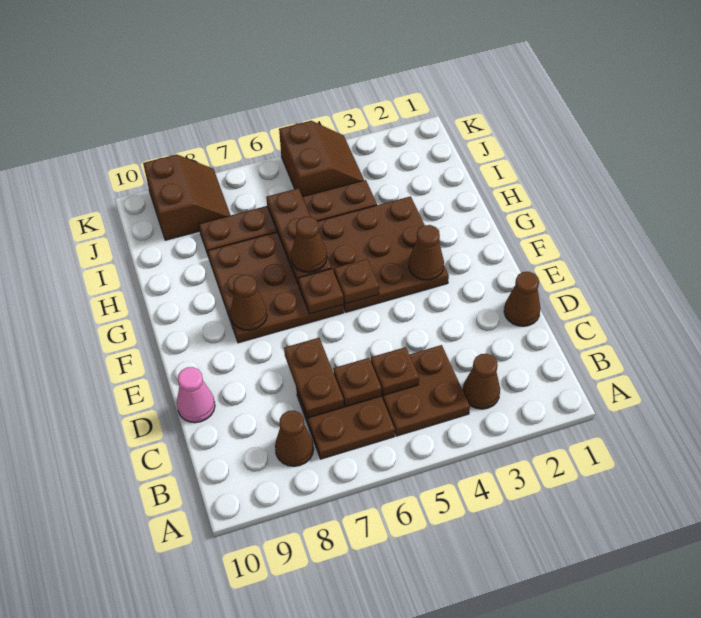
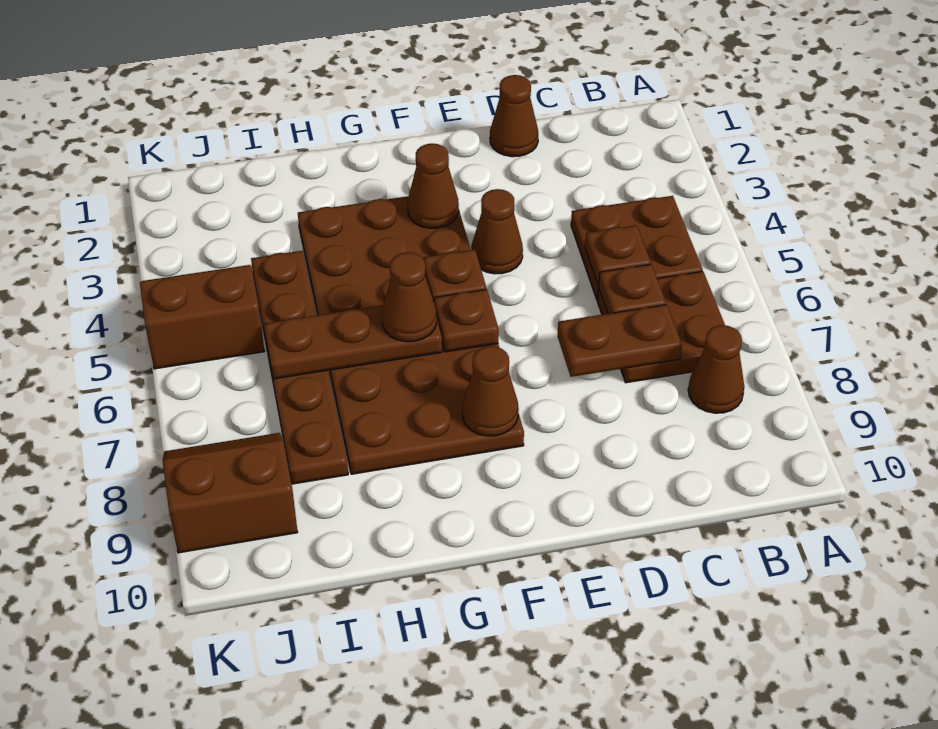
brown 1x1 cone [463,354,500,409] -> brown 1x1 cone moved to [471,189,523,274]
pink 1x1 cone [177,367,215,423] -> none

